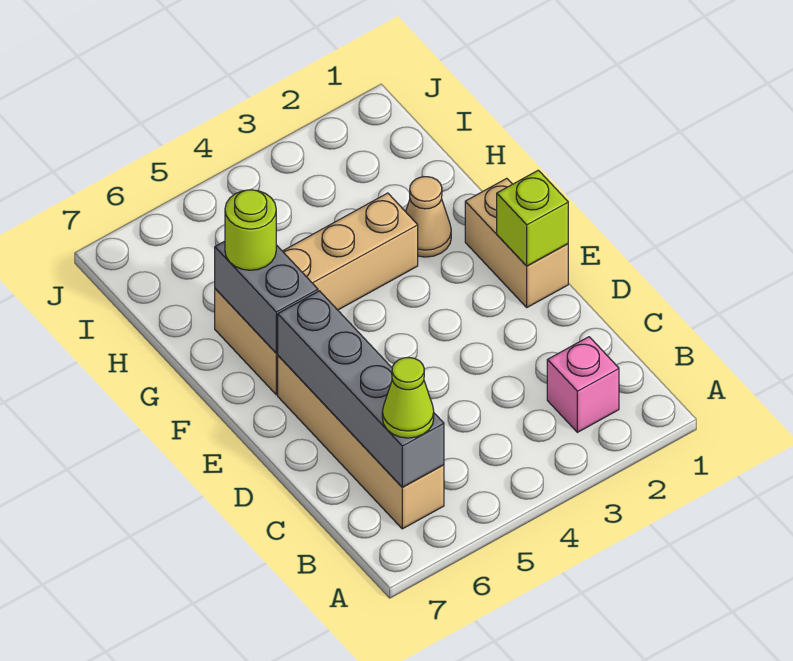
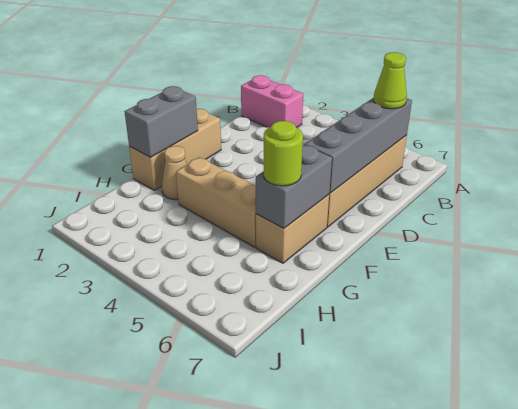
pink 1x1 brick [547,337,619,432] -> pink 1x2 brick [241,75,303,128]
tan 1x2 brick [465,178,568,307] -> tan 1x3 brick [129,109,221,190]
lime 1x1 brick [497,170,568,266] -> none
none -> grey 1x2 brick [124,86,198,157]

